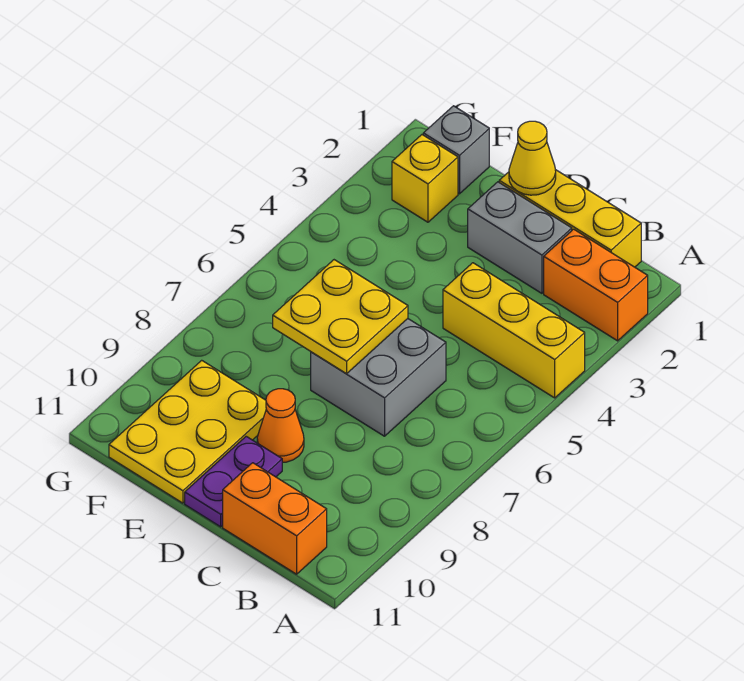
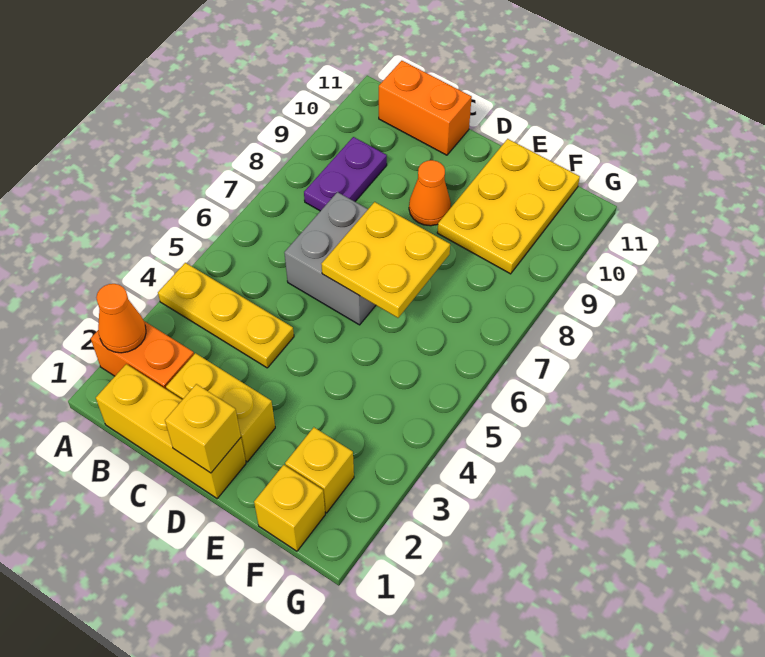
none -> orange 1x1 cone [96,284,146,353]
yellow 1x3 brick [443,263,585,398] -> yellow 1x3 plate [158,263,294,368]
grey 1x2 brick [468,182,572,293] -> yellow 1x2 brick [166,353,275,462]
yellow 1x1 cone [509,121,556,195] -> yellow 1x1 brick [165,384,241,473]
purple 1x2 plate [185,436,282,527] -> purple 1x2 plate moved to [304,137,387,211]
grey 1x1 brick [423,106,489,194] -> yellow 1x1 brick [254,465,325,551]

